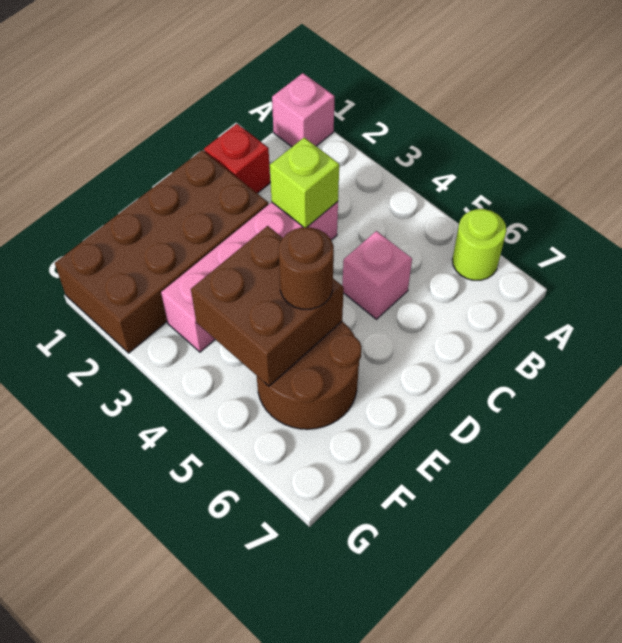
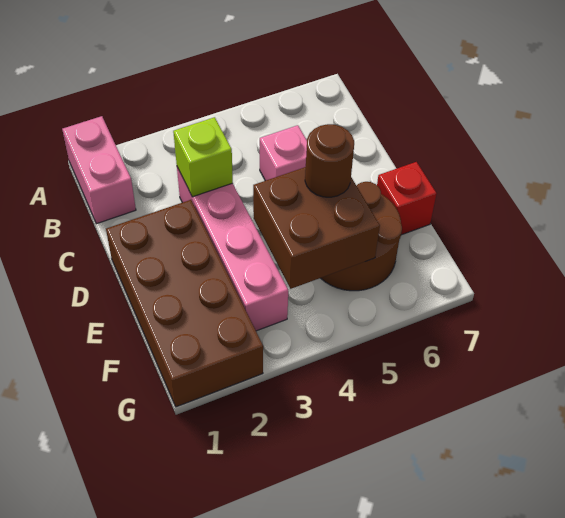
pink 1x1 brick [272,73,335,147] -> pink 1x2 brick [62,116,136,224]
lime 1x1 round brick [452,209,506,280] -> none
red 1x1 brick [204,124,270,193] -> red 1x1 brick moved to [377,162,437,235]

